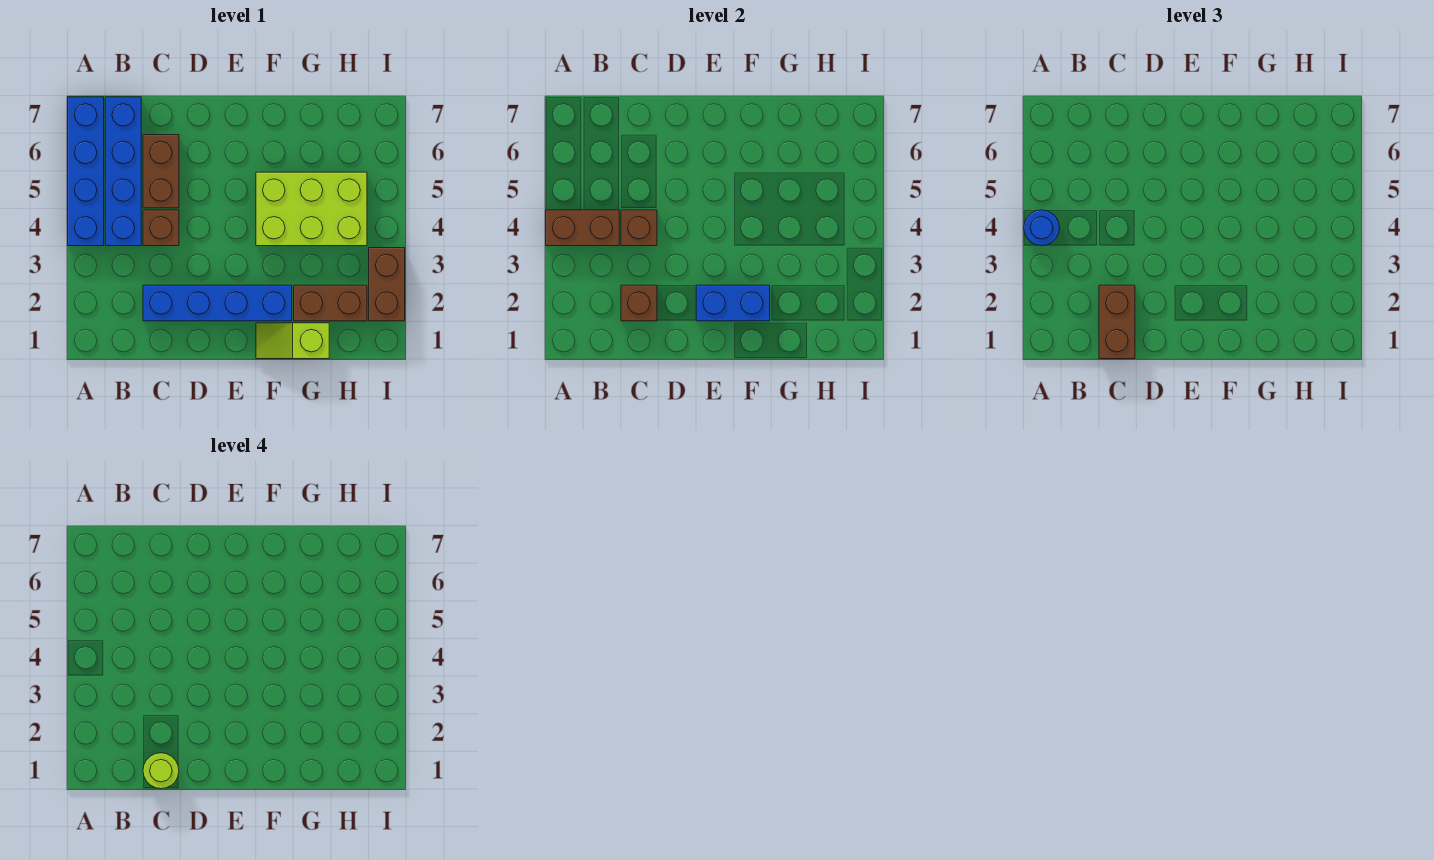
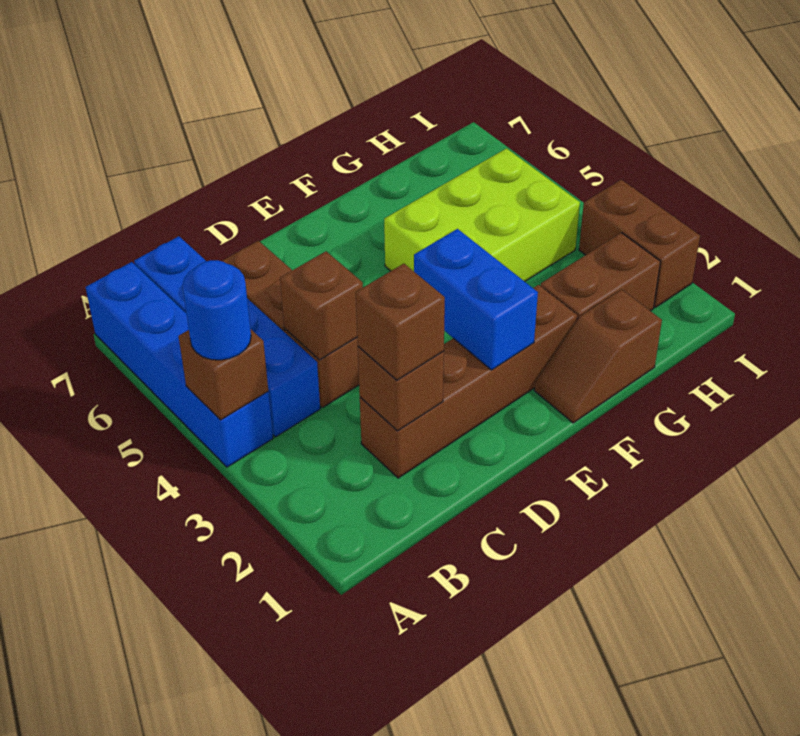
brown 1x2 brick [546,210,619,246] -> brown 1x1 brick [179,330,268,420]
brown 1x2 brick [1099,285,1135,359] -> brown 1x1 brick [356,264,445,380]
lime 1x1 round brick [143,753,179,789] -> none
blue 1x4 brick [143,285,292,321] -> brown 1x4 brick [360,285,577,478]
blue 1x2 brick [696,285,770,321] -> blue 1x2 brick turned to [414,229,538,370]
lime 1x2 slope [256,323,329,359] -> brown 1x2 slope [534,289,662,423]

